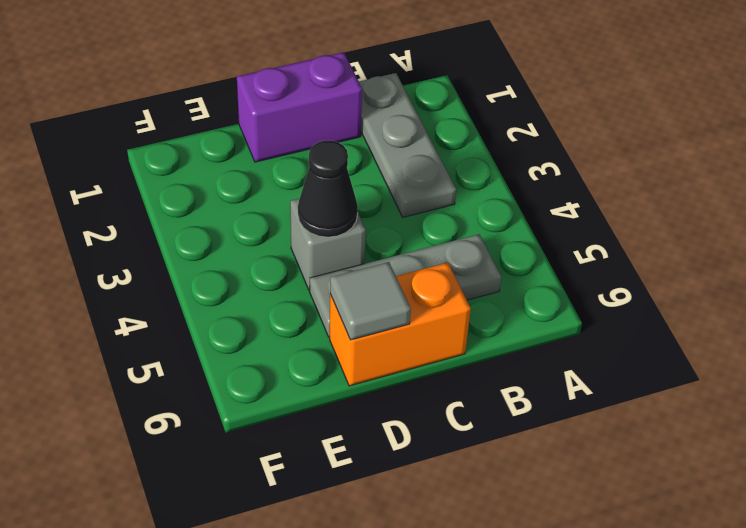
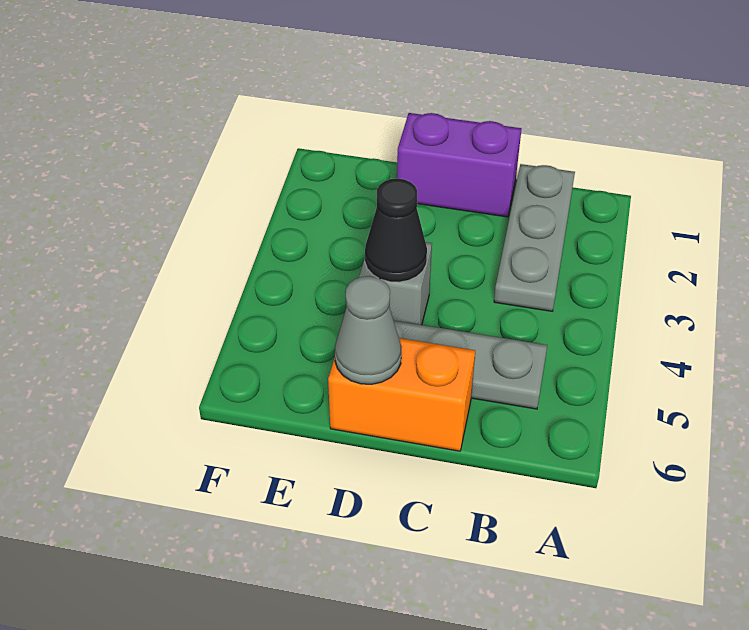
grey 1x1 tile [330,262,411,340] -> grey 1x1 cone [335,276,401,384]

